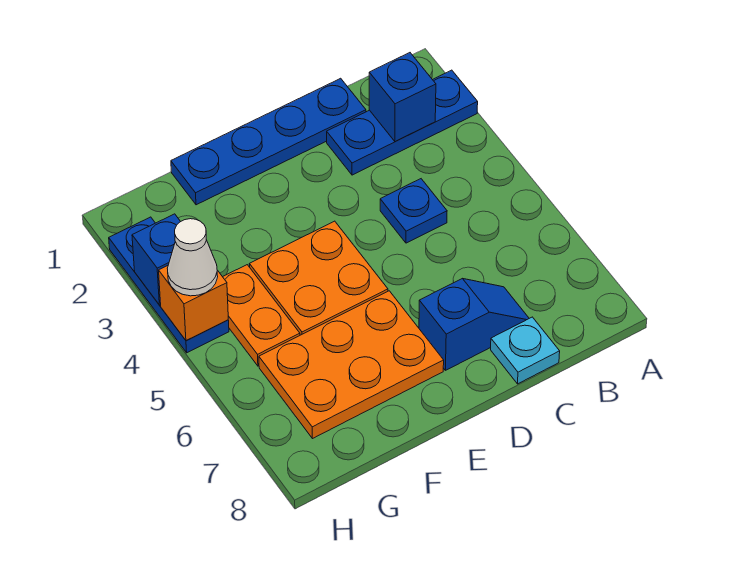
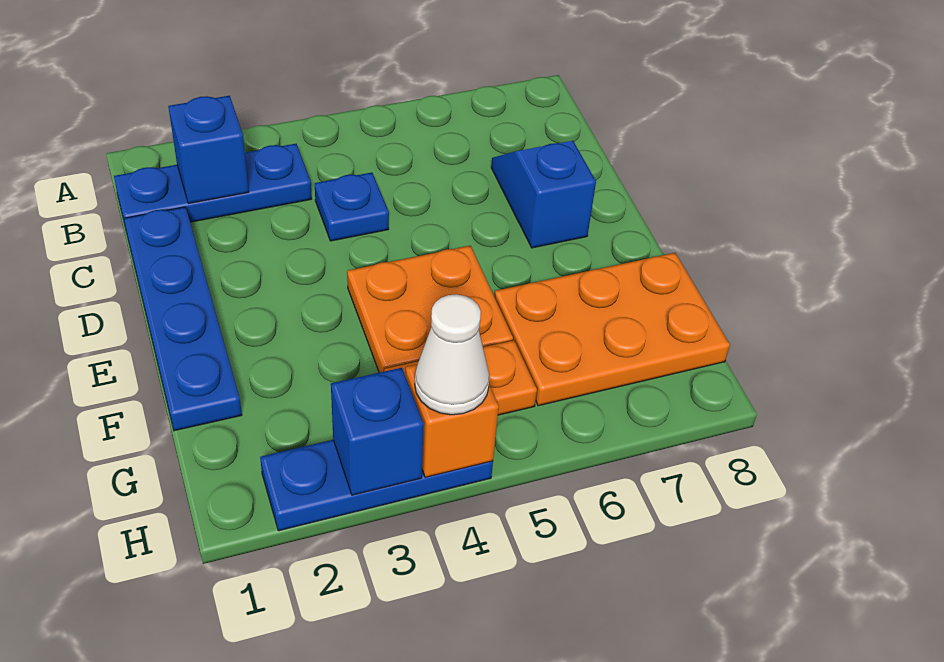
blue 1x3 plate [327,70,478,175] -> blue 1x3 plate turned to [114,144,312,228]
cyan 1x1 plate [491,317,560,384] -> none
orange 2x3 plate [259,291,444,439] -> orange 2x3 plate turned to [494,253,730,406]

